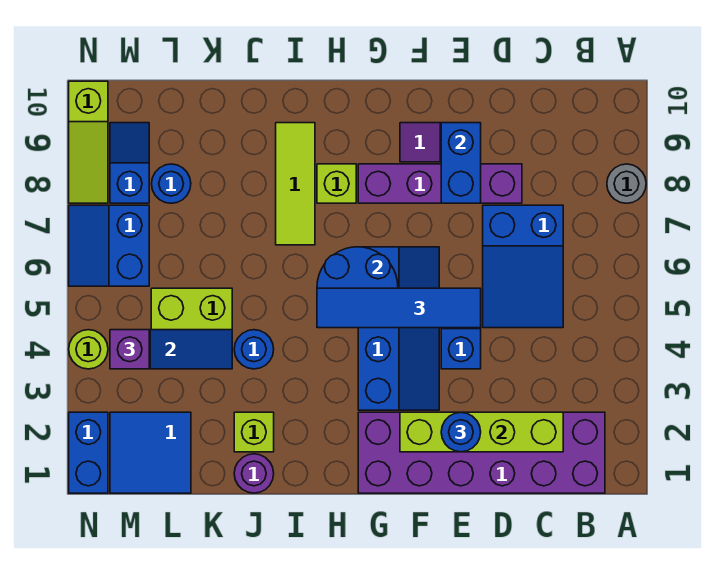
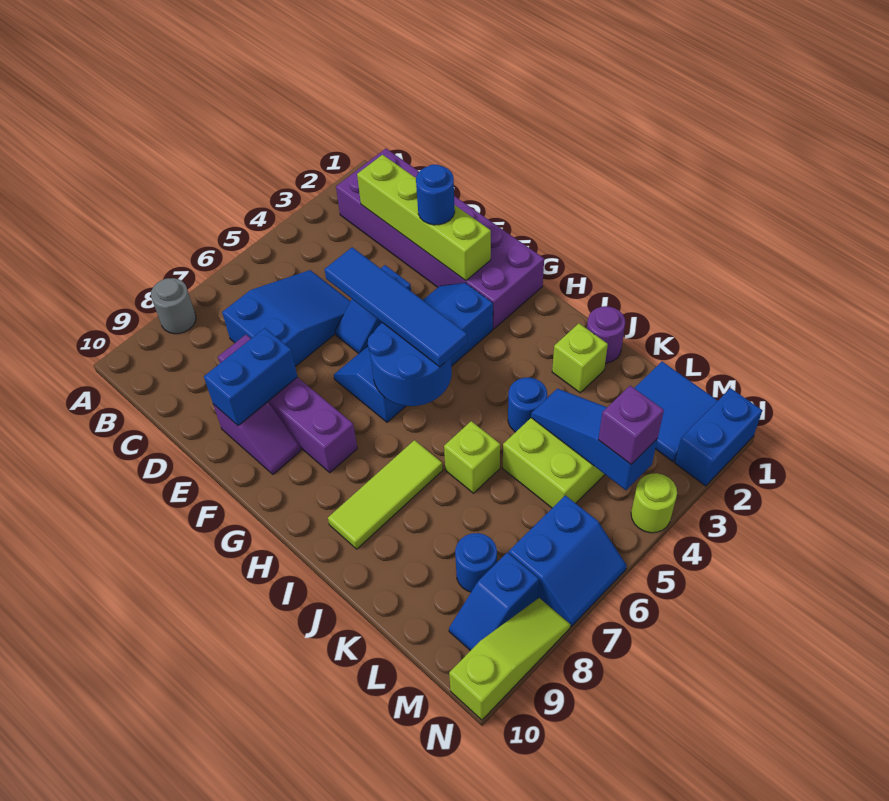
lime 1x1 brick [317,164,356,203] -> lime 1x1 brick moved to [444,421,500,493]

